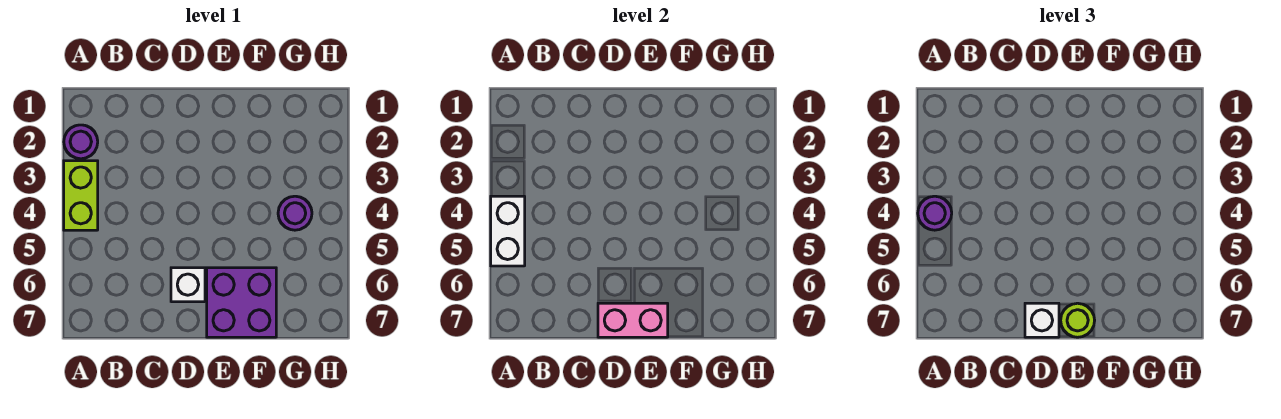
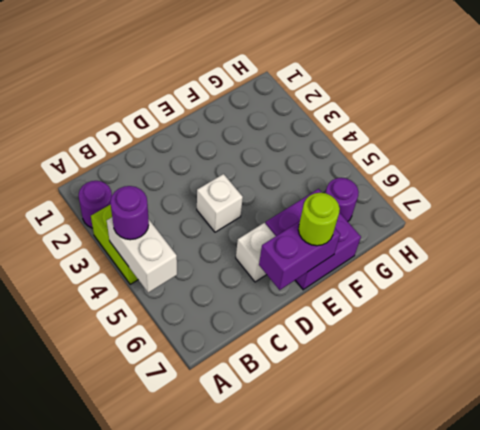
pink 1x2 brick [598,303,668,337] -> purple 1x2 brick [259,221,340,290]
white 1x1 brick [1025,303,1059,337] -> white 1x1 brick moved to [197,174,243,232]
purple 1x1 round brick [278,196,312,230] -> purple 1x1 round brick moved to [325,178,359,221]

